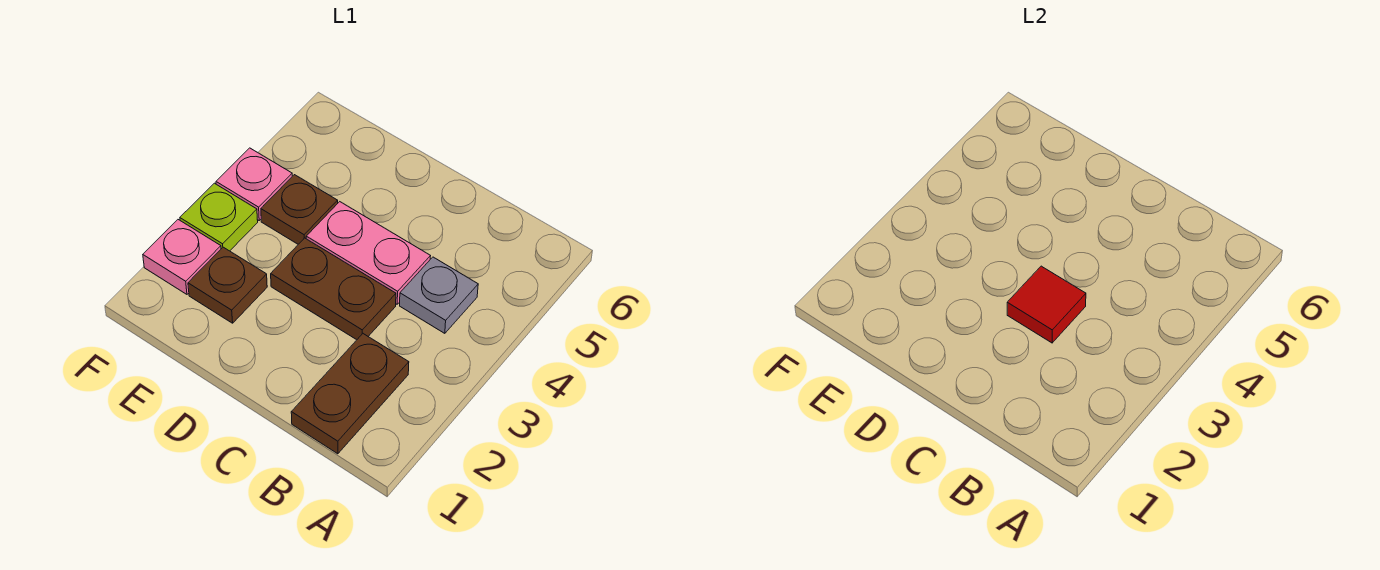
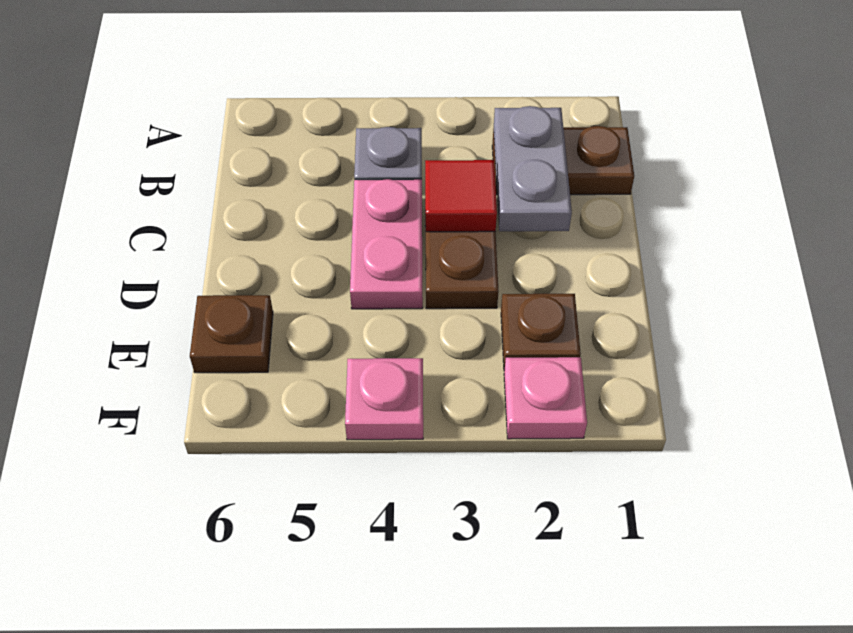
none -> grey 1x2 plate [494,106,572,231]
brown 1x1 plate [261,175,338,244] -> brown 1x1 plate moved to [190,295,273,373]
lime 1x1 plate [180,183,258,251] -> none

